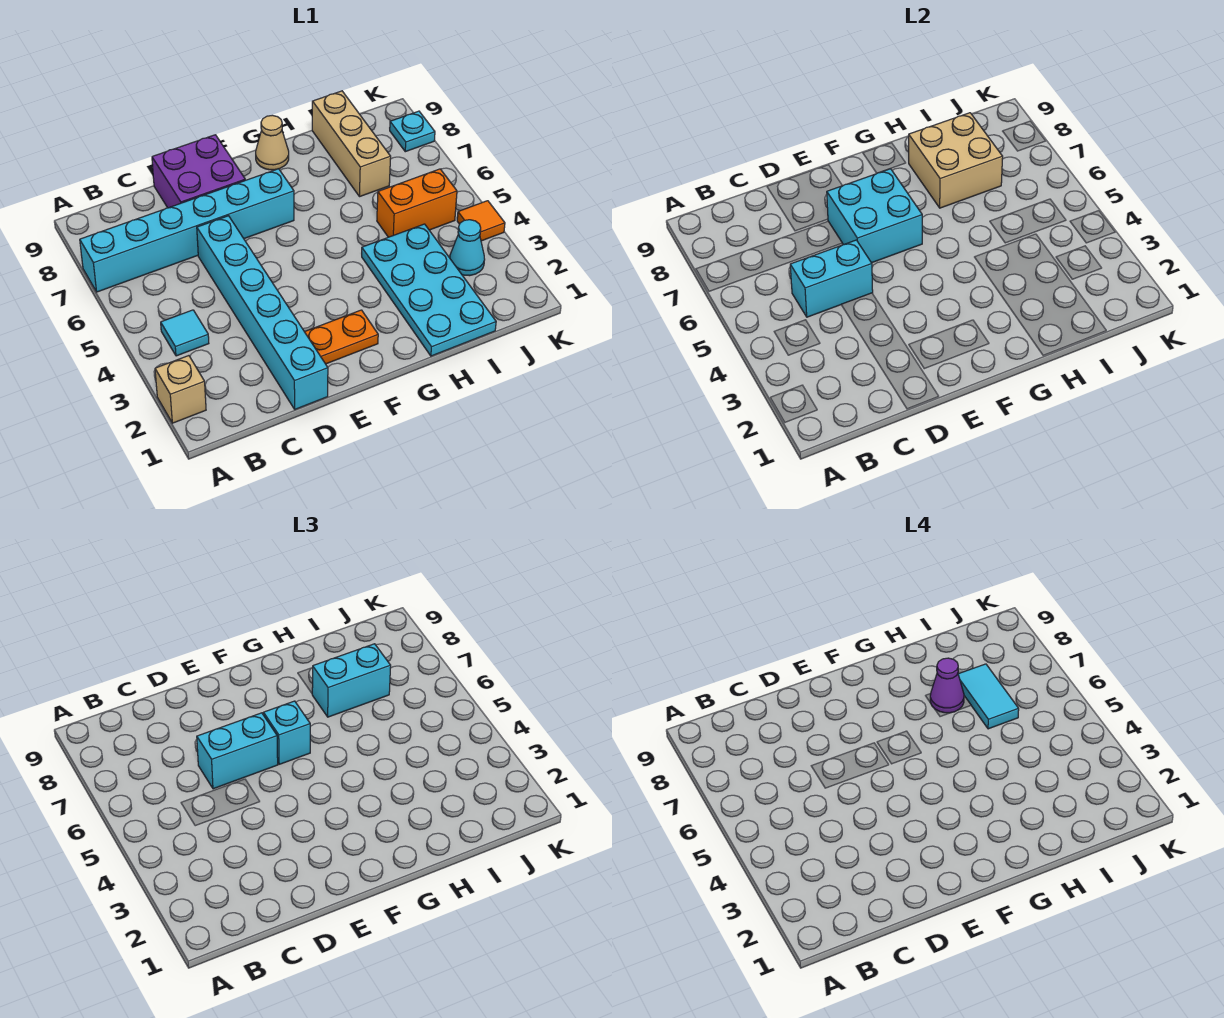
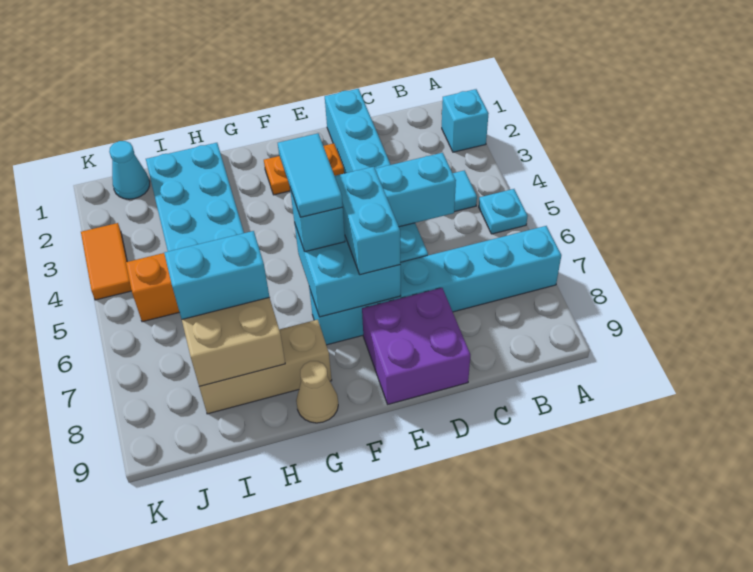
tan 1x1 brick [155,356,206,423] -> cyan 1x1 brick [442,89,489,152]
cyan 1x2 brick [197,713,278,789] -> cyan 1x2 brick turned to [335,167,400,275]
purple 1x1 cone [930,658,964,713] -> none
cyan 1x2 tile [958,664,1019,729] -> cyan 1x2 tile moved to [278,133,343,217]
tan 1x3 brick [312,91,391,197] -> tan 1x3 brick turned to [199,320,332,414]
cyan 1x1 cone [450,220,485,276] -> cyan 1x1 cone moved to [109,141,150,199]
orange 1x1 tile [457,201,505,241] -> orange 1x2 tile [81,223,132,300]
cyan 1x1 plate [390,111,435,152] -> cyan 1x1 plate moved to [479,189,528,234]

